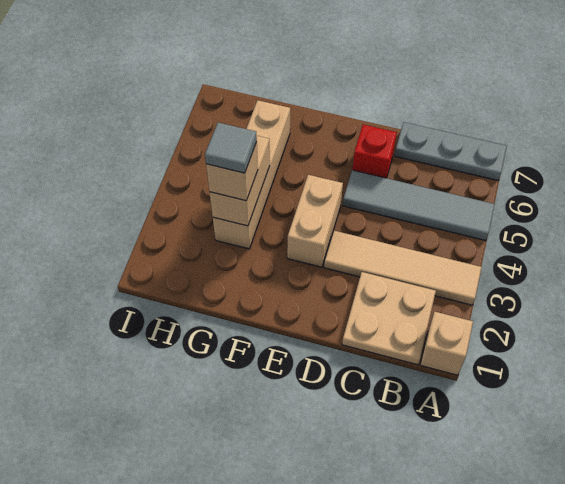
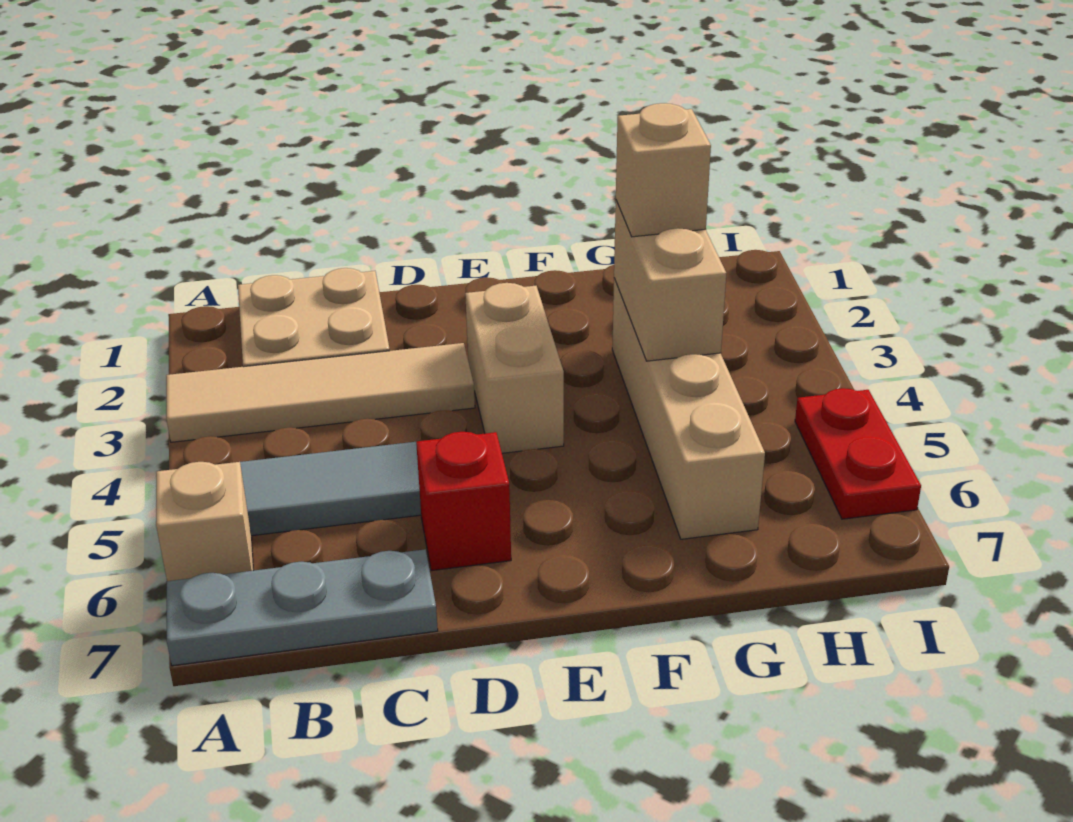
tan 1x1 brick [420,312,473,375] -> tan 1x1 brick moved to [156,462,254,581]
grey 1x1 tile [205,123,257,173] -> none
none -> red 1x2 plate [795,388,921,519]

